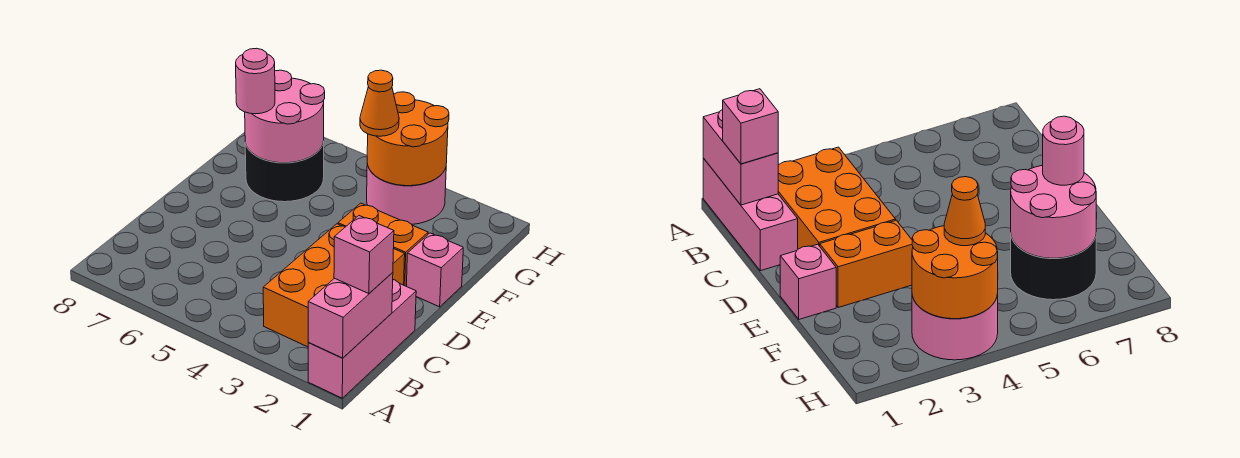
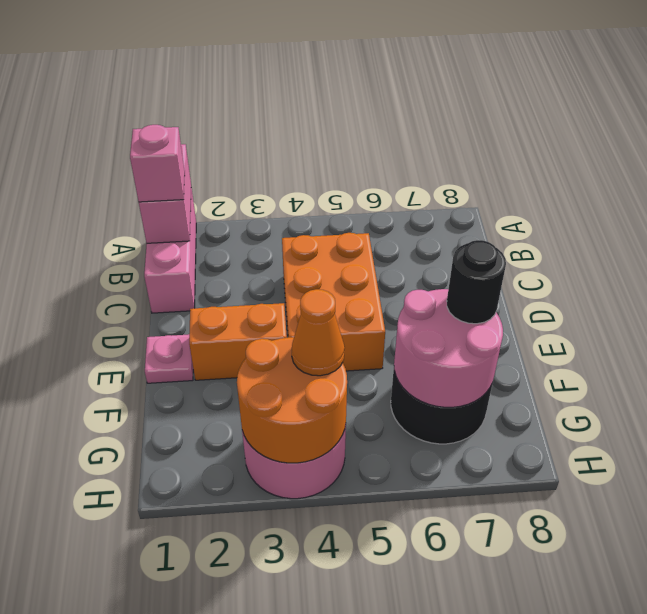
orange 2x3 brick [263,224,405,347] -> orange 2x3 brick moved to [282,233,385,371]
pink 1x1 brick [406,233,463,307] -> pink 1x1 plate [145,334,193,383]
pink 1x1 round brick [236,48,275,114] -> black 1x1 round brick [447,240,506,324]

